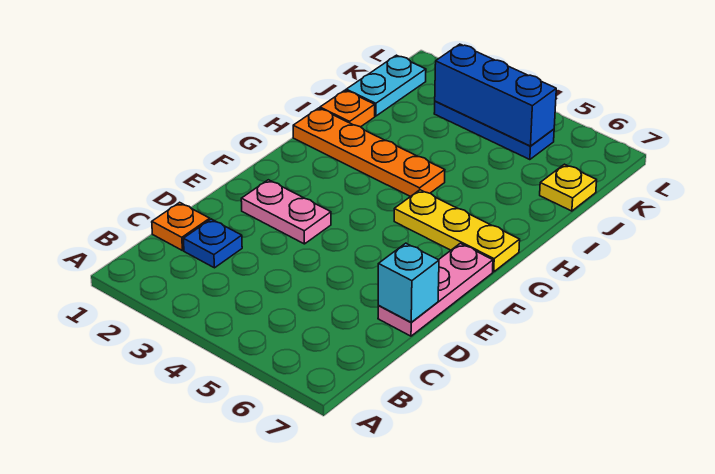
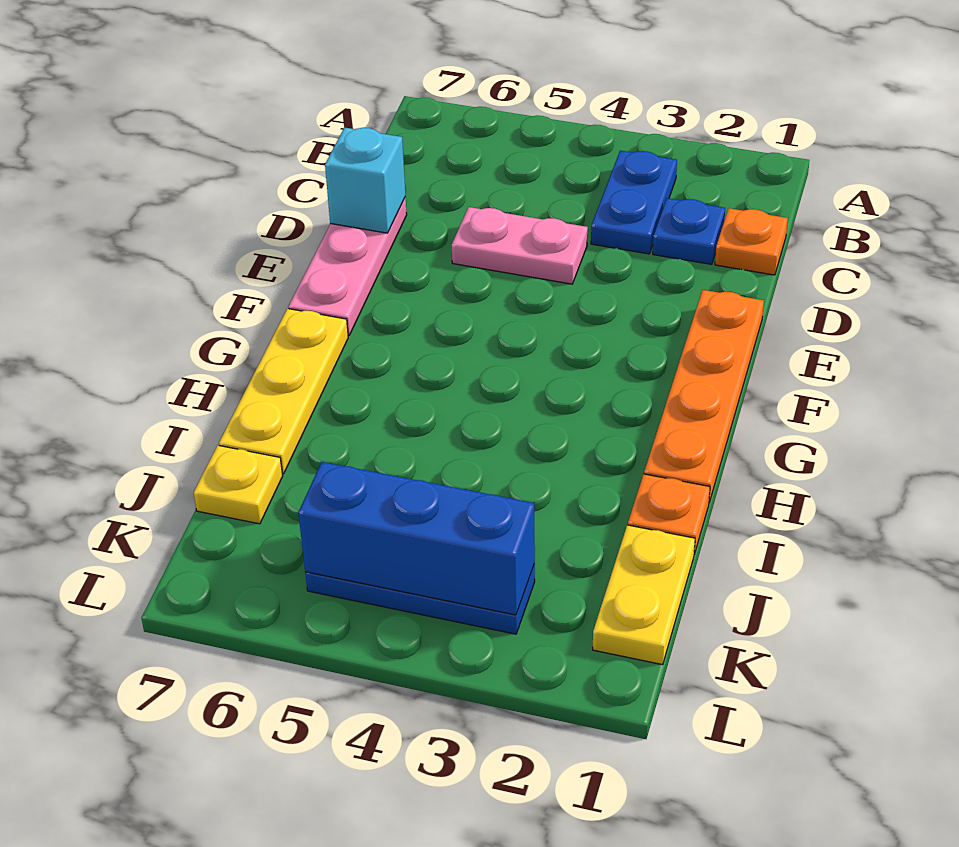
none -> blue 1x2 plate [591,151,677,254]
pink 1x2 plate [241,180,331,244] -> pink 1x2 plate moved to [452,207,588,284]
yellow 1x3 plate [394,190,520,272] -> yellow 1x3 plate turned to [219,309,348,474]
orange 1x4 plate [293,108,445,197] -> orange 1x4 plate turned to [644,290,764,502]
cyan 1x2 plate [346,55,426,116] -> yellow 1x2 plate [593,525,695,665]

